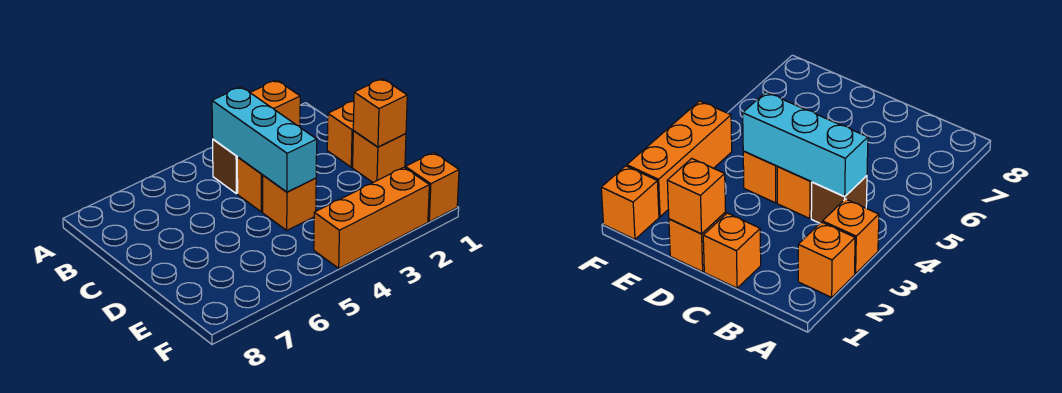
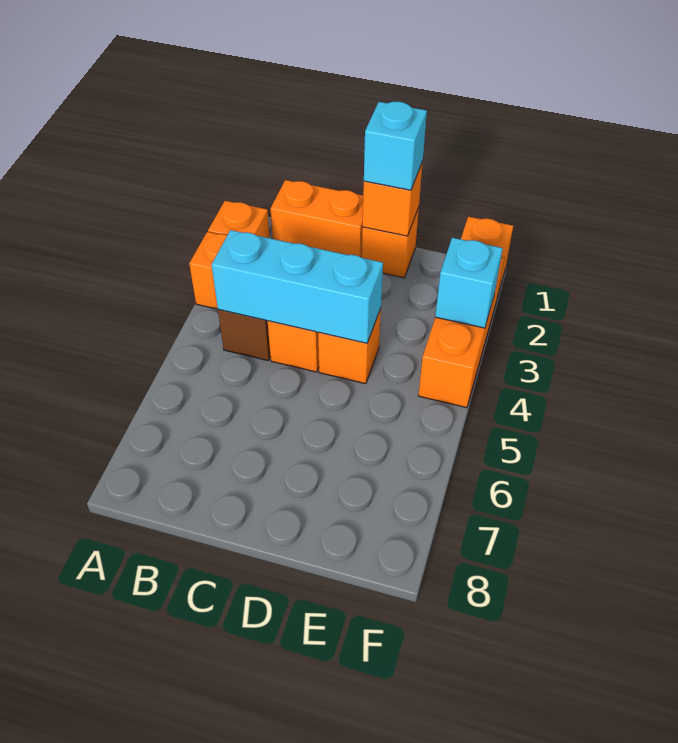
orange 1x1 brick [327,101,354,167] -> orange 1x2 brick [270,180,363,258]
none -> cyan 1x1 brick [364,102,427,190]
none -> cyan 1x1 brick [435,238,503,328]

